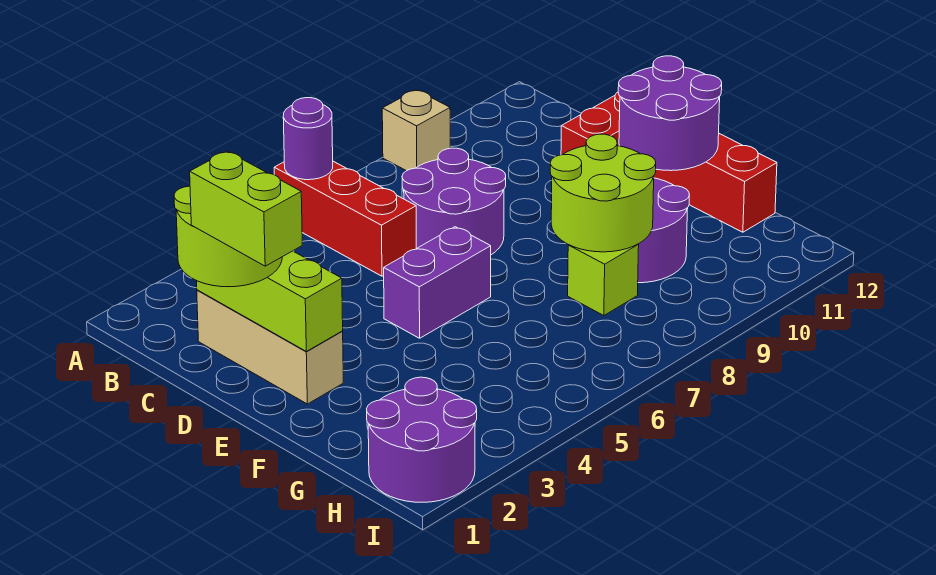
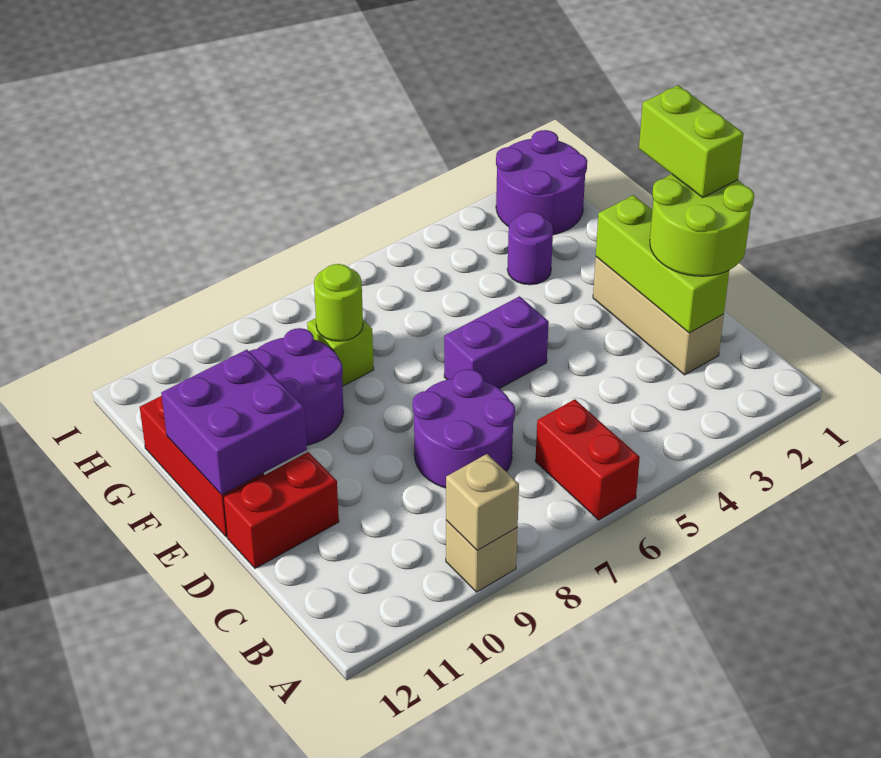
red 1x3 brick [274,161,416,276] -> red 1x2 brick [535,399,640,520]
purple 1x1 round brick [283,98,333,180] -> purple 1x1 round brick moved to [507,212,553,285]
none -> tan 1x1 brick [446,454,519,550]
purple 2x2 round brick [618,56,722,171] -> purple 2x2 brick [161,350,307,495]
lime 2x2 round brick [550,134,656,252] -> lime 1x1 round brick [314,264,363,341]

